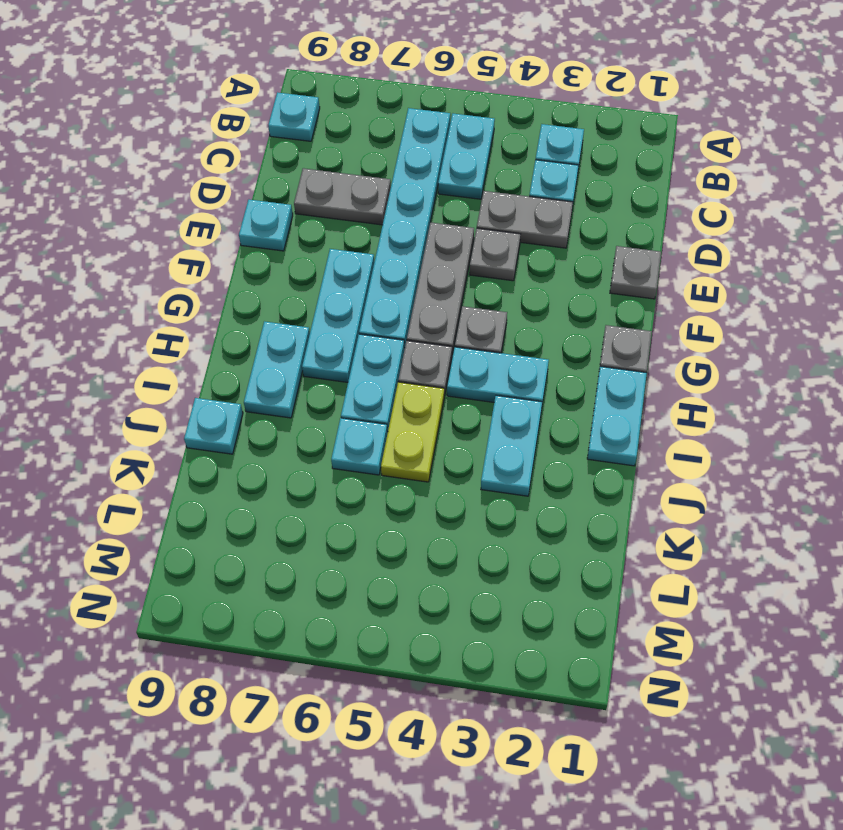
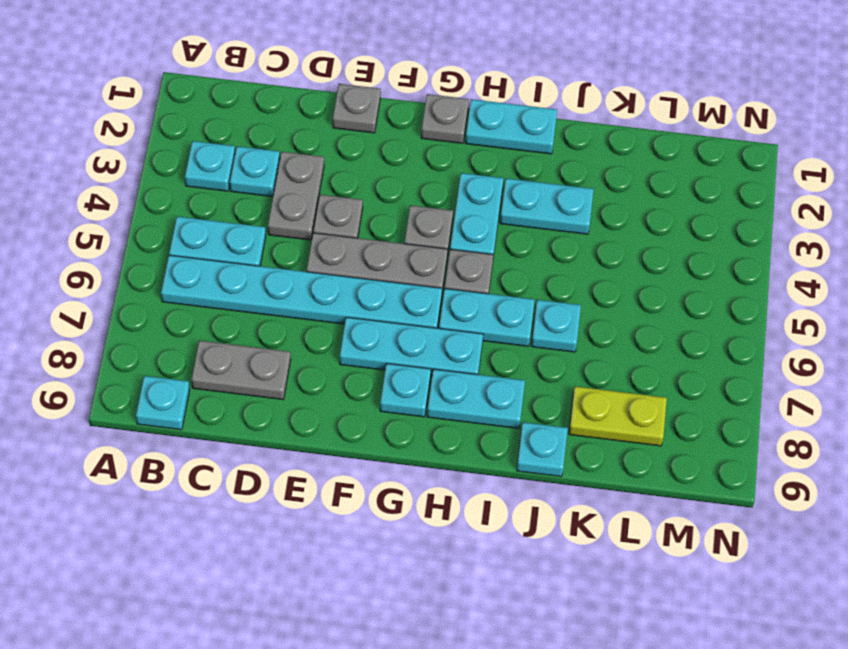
grey 1x2 plate [294,168,391,225] -> grey 1x2 plate turned to [191,341,291,400]
cyan 1x1 plate [239,200,293,251] -> cyan 1x1 plate moved to [380,364,431,417]
lime 1x2 plate [381,382,444,482] -> lime 1x2 plate moved to [569,386,667,446]

